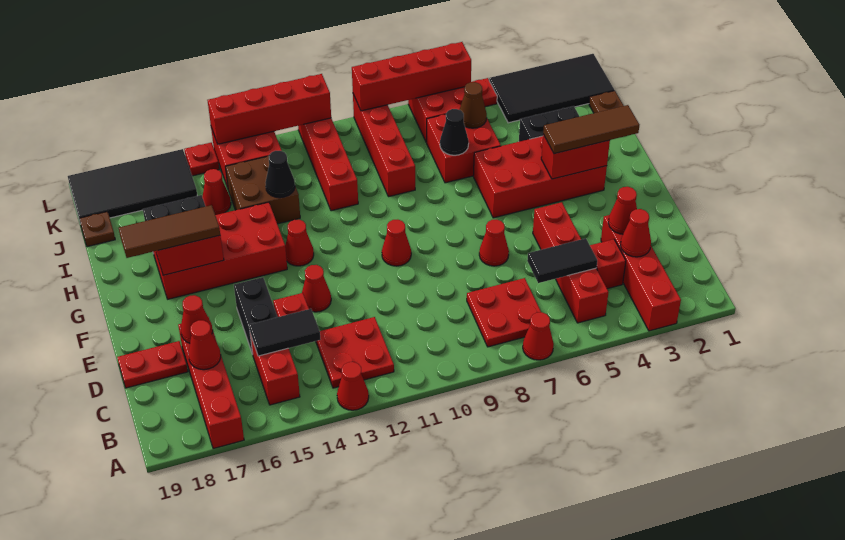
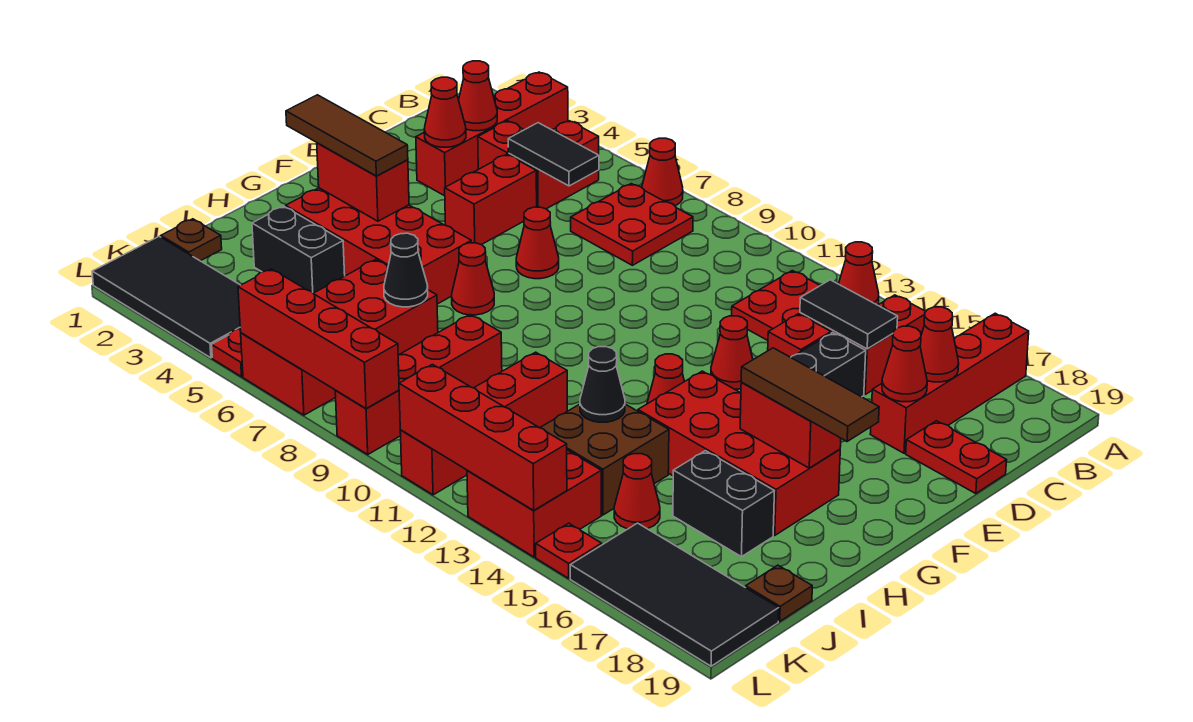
red 1x1 cone [382,220,411,266] -> red 1x1 cone moved to [452,243,494,315]
brown 1x1 cone [460,82,487,128] -> none

